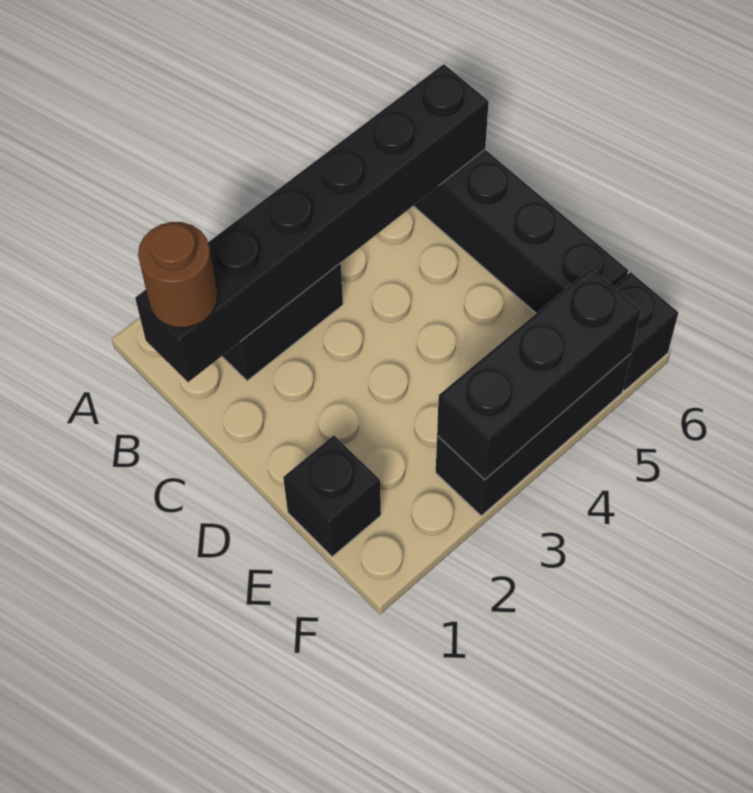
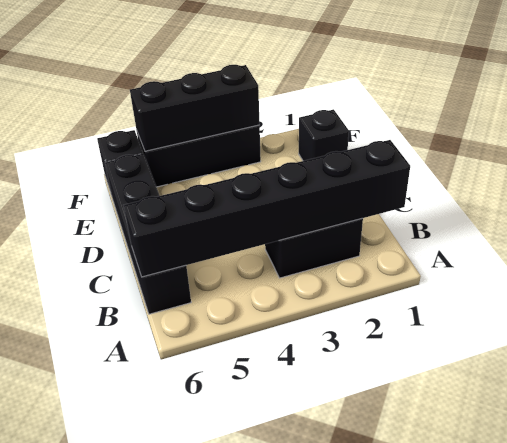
brown 1x1 round brick [138,222,217,328] -> none

